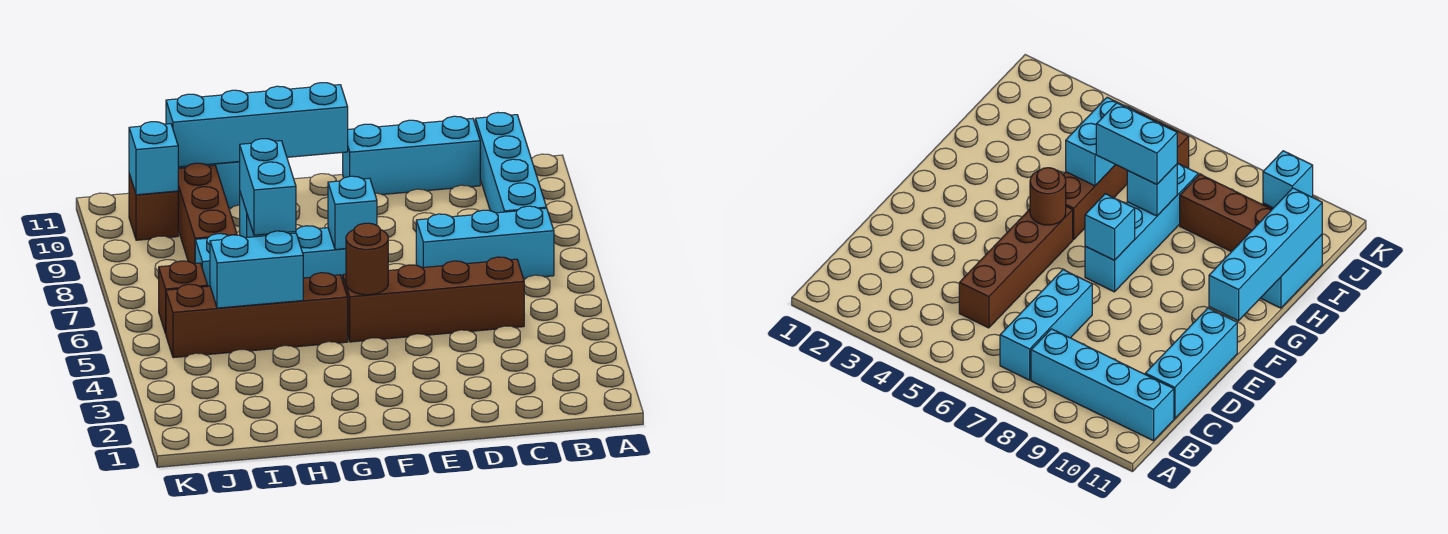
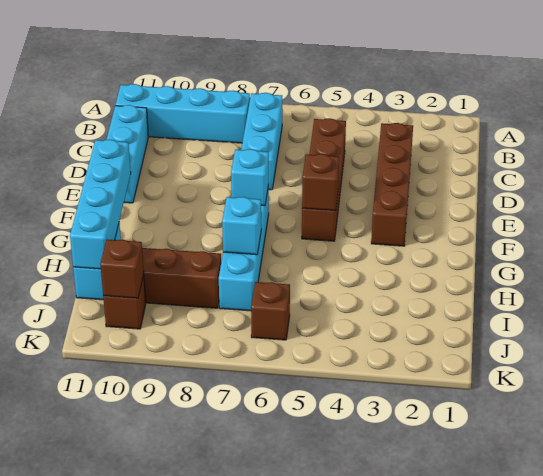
brown 1x1 round brick [346,223,388,295] -> brown 1x1 brick [302,154,339,211]
brown 1x4 brick [166,273,348,358] -> brown 1x4 brick moved to [371,123,413,246]
cyan 1x2 brick [210,231,303,308] -> none
cyan 1x2 brick [240,139,296,235] -> none
cyan 1x1 brick [129,122,178,195] -> brown 1x1 brick [100,239,144,298]

